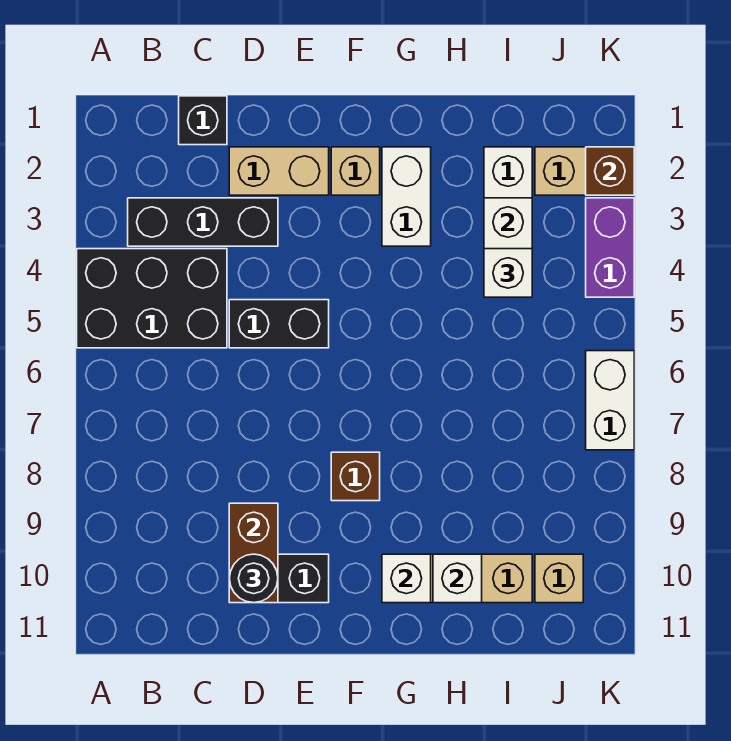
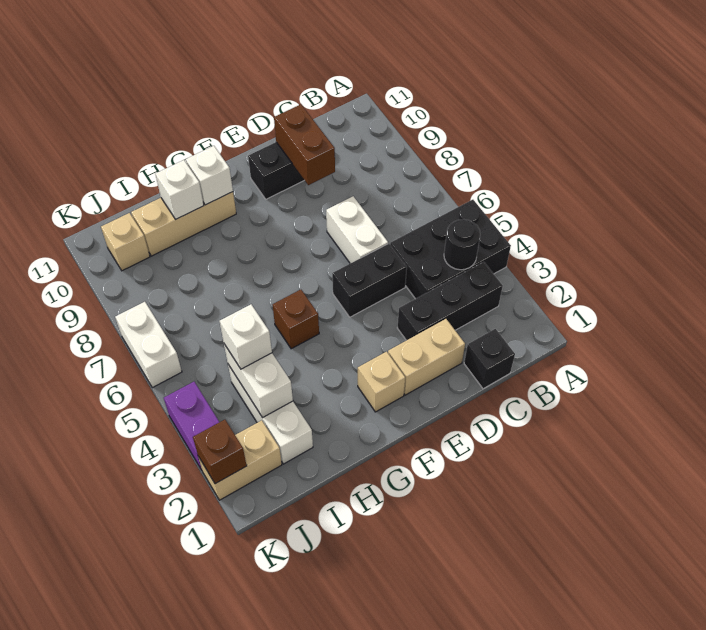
black 1x1 round brick [229,554,278,603] -> black 1x1 round brick moved to [444,219,480,270]
brown 1x1 brick [331,452,380,501] -> brown 1x1 brick moved to [273,290,319,349]
white 1x2 brick [382,147,431,246] -> white 1x2 brick moved to [326,196,388,263]

